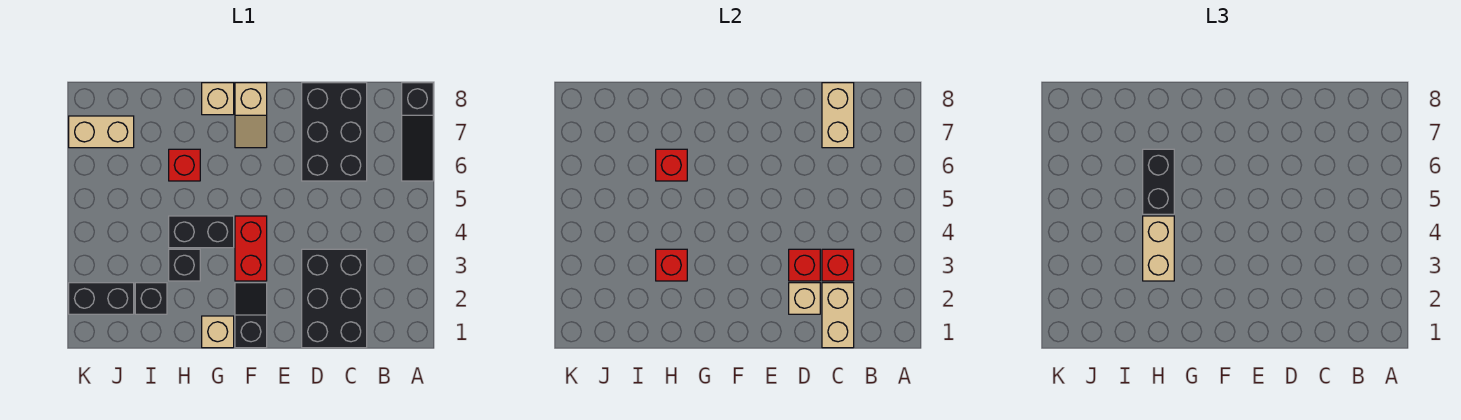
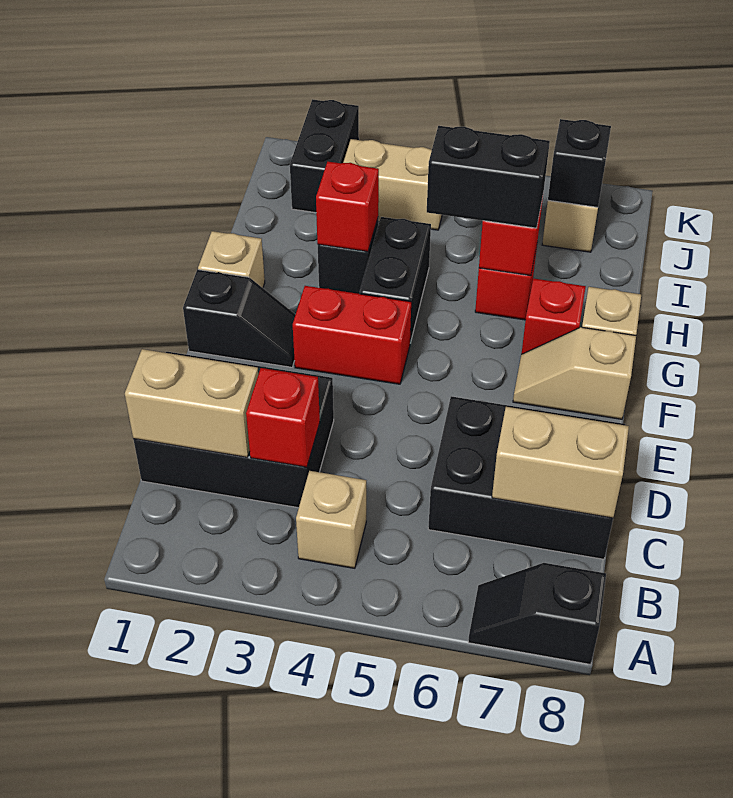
black 1x3 slope [402,83,433,181] -> black 1x2 slope [468,563,606,664]
tan 1x1 brick [789,283,820,314] -> tan 1x1 brick moved to [296,471,366,568]
red 1x1 brick [789,249,820,281] -> red 1x1 brick moved to [522,278,586,354]
tan 1x2 brick [1143,216,1174,281] -> tan 1x2 brick moved to [343,139,442,230]
black 1x1 brick [135,283,167,314] -> black 1x1 brick moved to [548,119,611,207]

